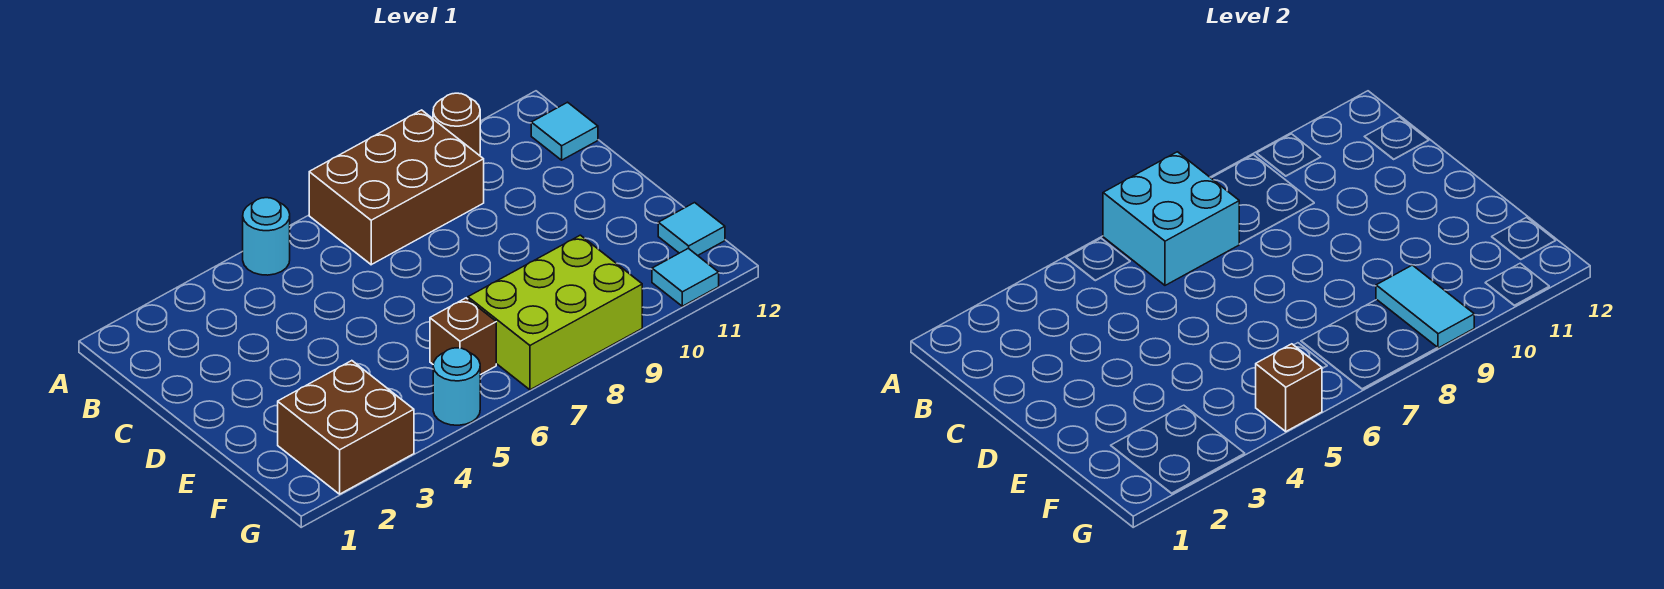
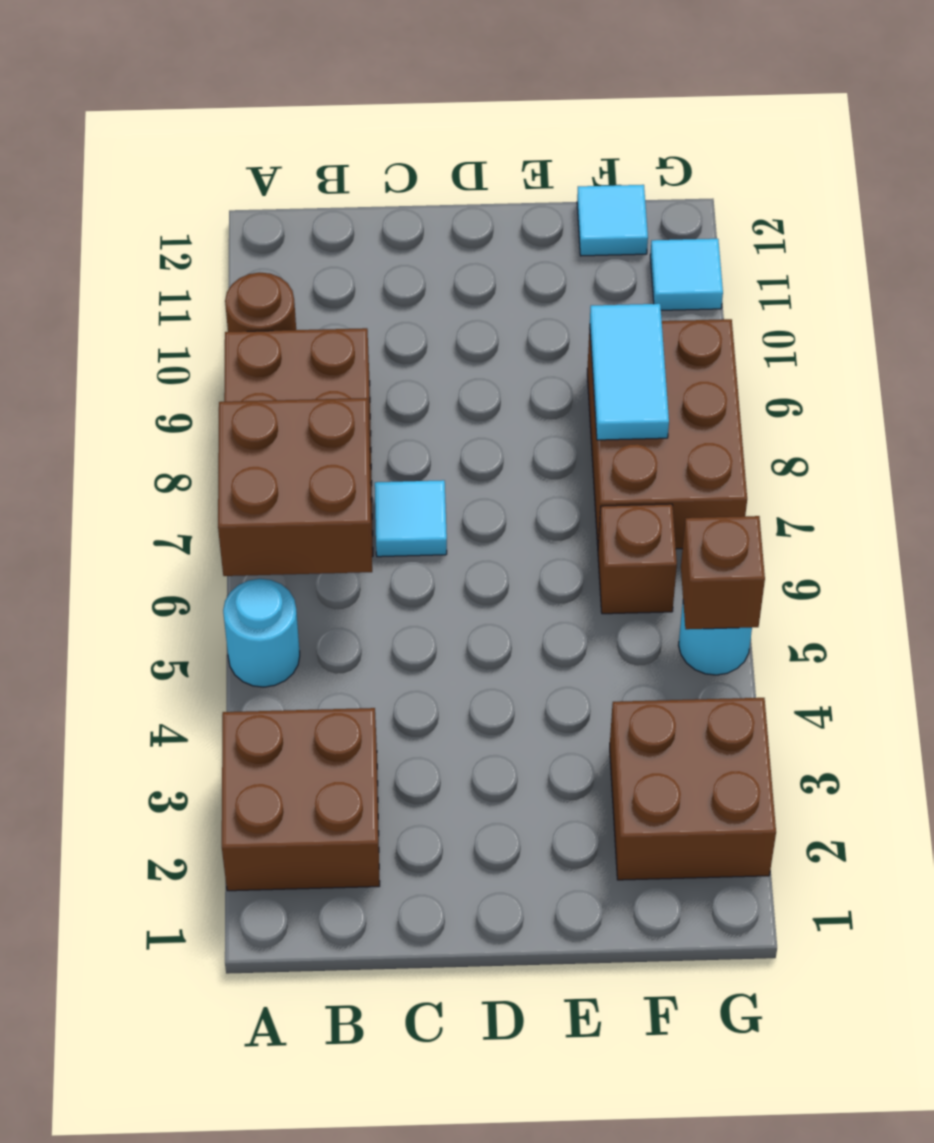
none -> brown 2x2 brick [222,708,380,891]
cyan 2x2 brick [1103,152,1239,285] -> brown 2x2 brick [218,398,372,576]
cyan 1x1 tile [531,102,598,160] -> cyan 1x1 tile moved to [375,480,447,557]
lime 2x3 brick [468,235,642,390] -> brown 2x3 brick [587,319,747,549]
cyan 1x2 tile [1376,265,1474,348] -> cyan 1x2 tile turned to [590,304,669,440]

